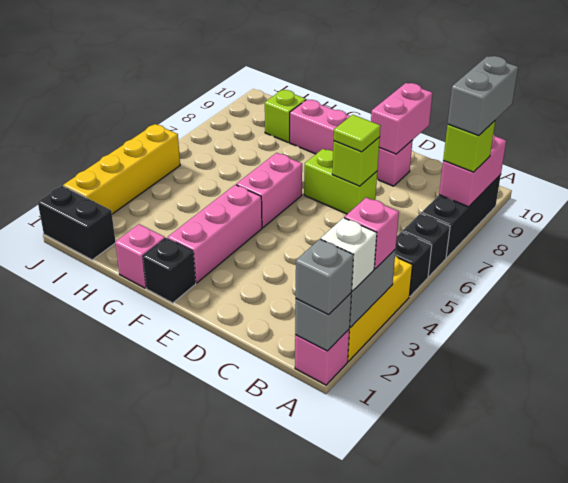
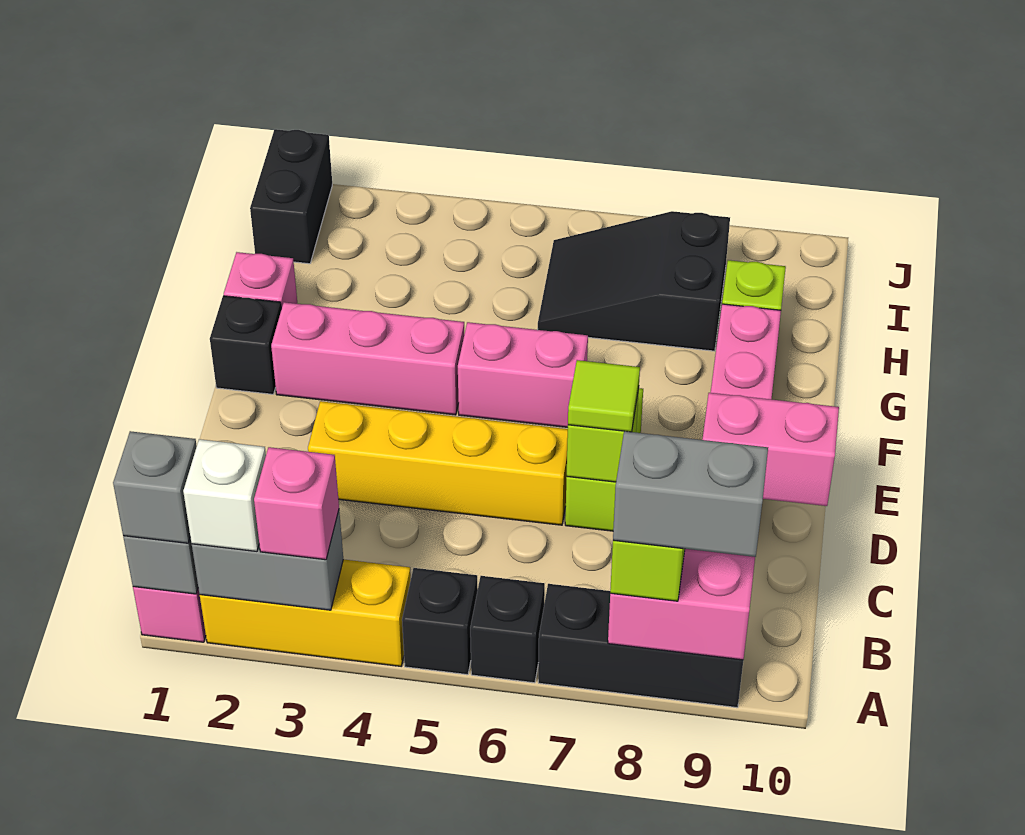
none -> black 2x3 slope [538,211,730,351]
yellow 1x4 brick [63,124,180,214] -> yellow 1x4 brick moved to [308,401,568,525]

